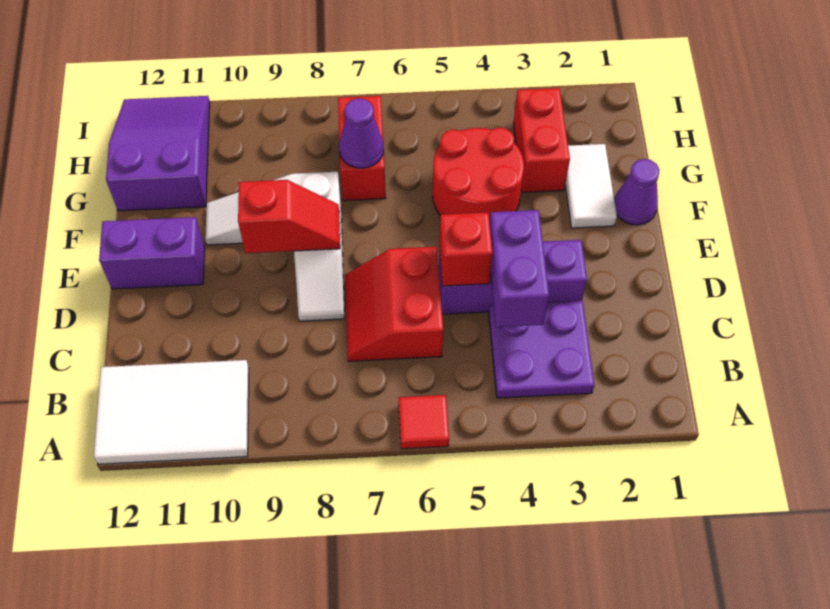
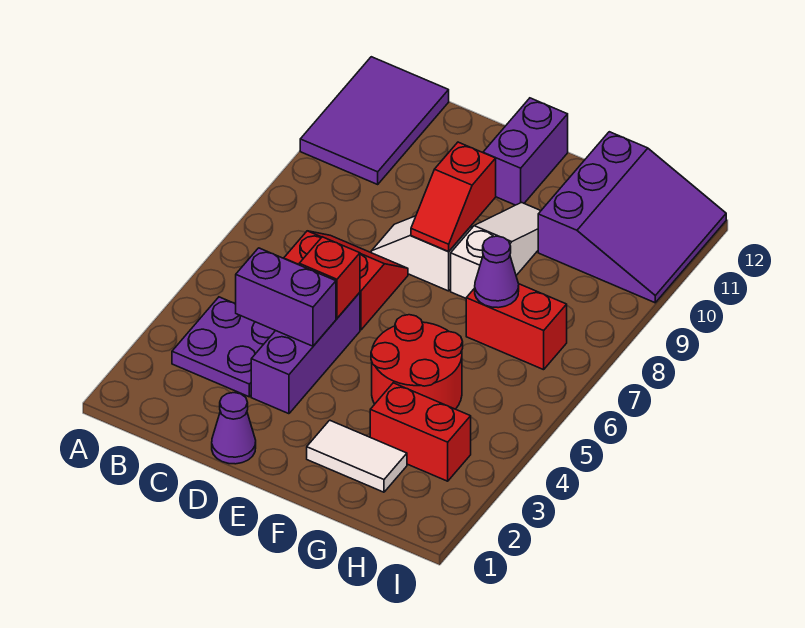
red 1x1 tile [399,395,449,449] -> none
white 2x3 tile [94,360,249,464] -> purple 2x3 tile [300,57,449,184]
purple 1x1 cone [614,159,659,225] -> purple 1x1 cone moved to [212,393,256,464]
purple 2x3 slope [106,96,210,211] -> purple 3x3 slope [538,132,726,303]

